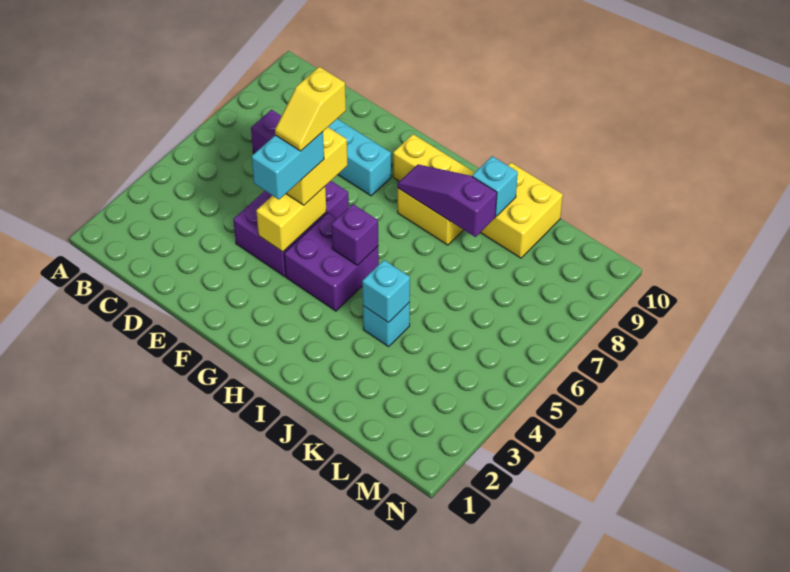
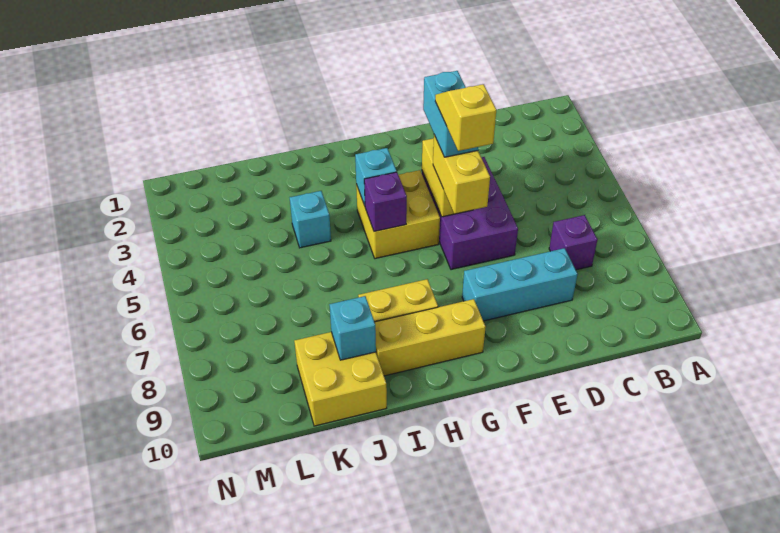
purple 2x2 brick [284,213,379,311] -> yellow 2x2 brick [356,170,440,259]
purple 1x3 slope [398,164,497,237] -> none
cyan 1x1 brick [362,260,410,323] -> cyan 1x1 brick moved to [355,148,397,206]

